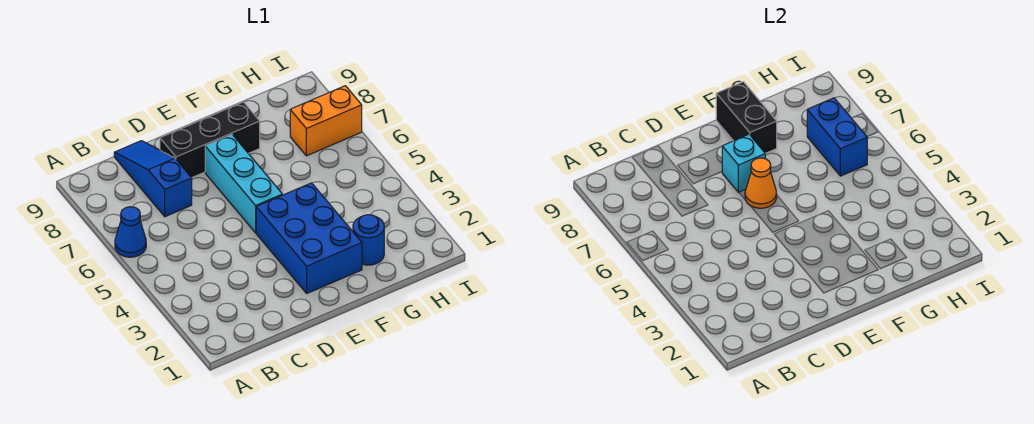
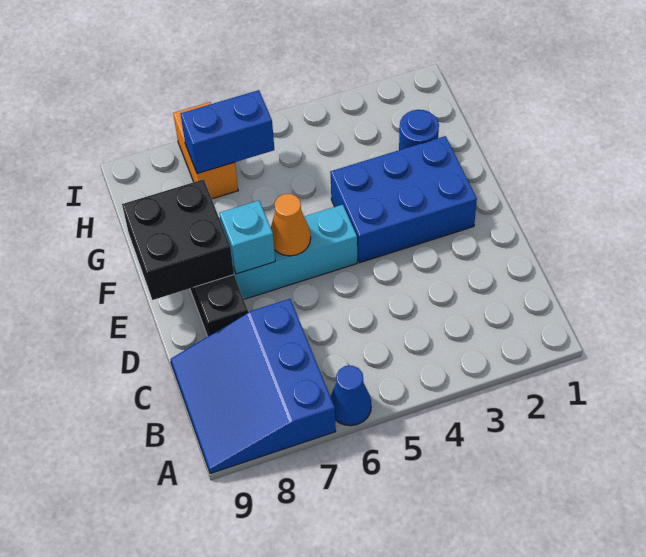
blue 1x3 slope [114,141,192,217] -> blue 3x3 slope [170,299,336,474]
black 1x2 brick [716,82,777,153] -> black 2x2 brick [122,179,234,300]

